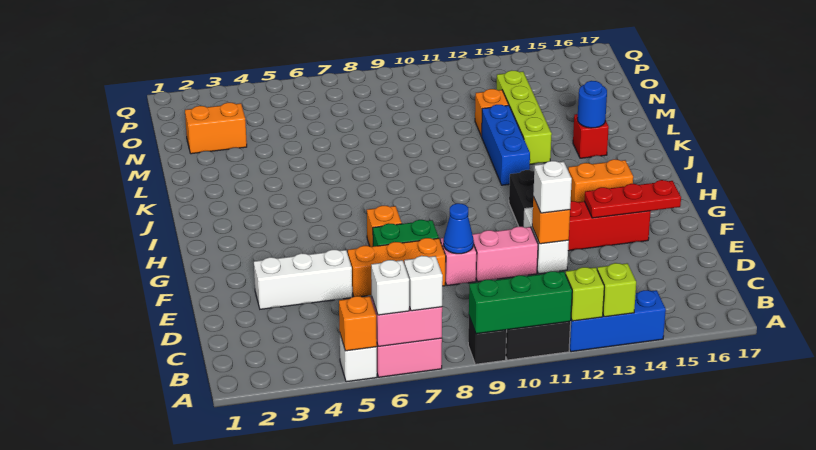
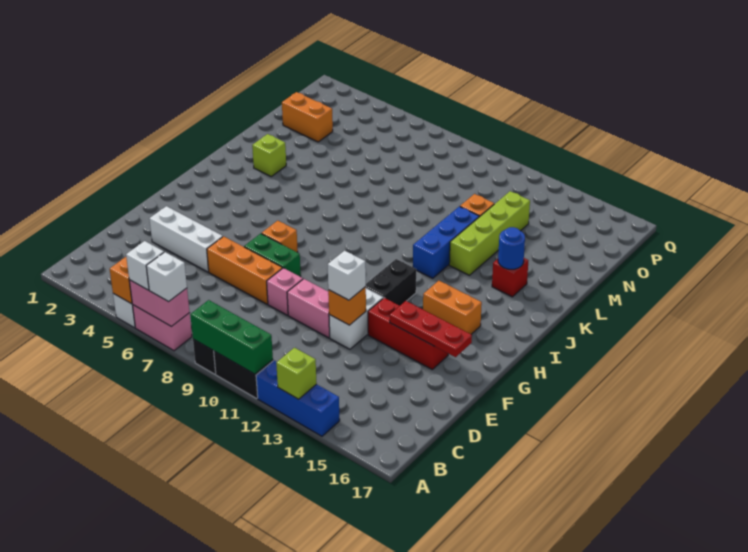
lime 1x1 brick [566,267,604,321] -> lime 1x1 brick moved to [252,134,286,176]
blue 1x1 cone [444,203,474,254] -> none

